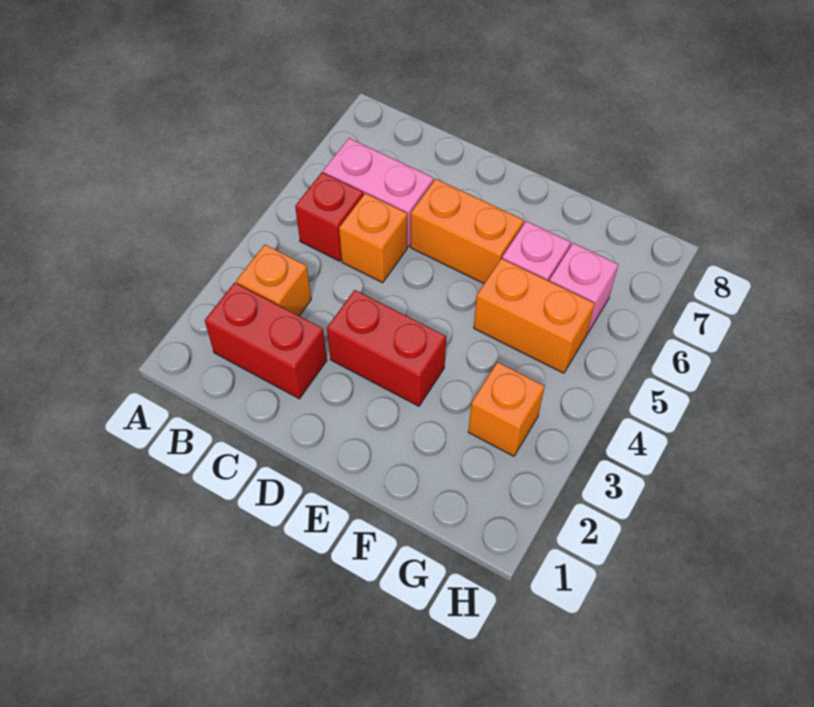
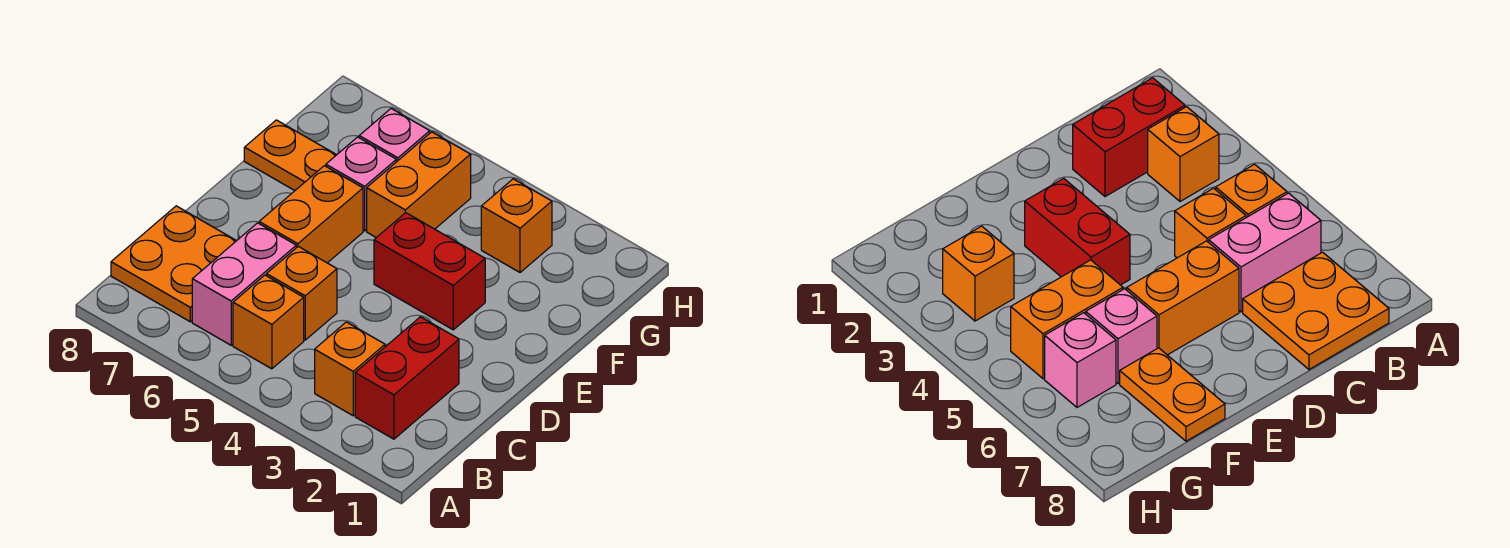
red 1x1 brick [295,172,363,261] -> orange 1x1 brick [233,275,304,369]
none -> orange 2x2 plate [111,206,236,322]
red 1x2 brick [327,290,446,406] -> red 1x2 brick turned to [374,213,485,330]
none -> orange 1x2 plate [244,120,336,191]

